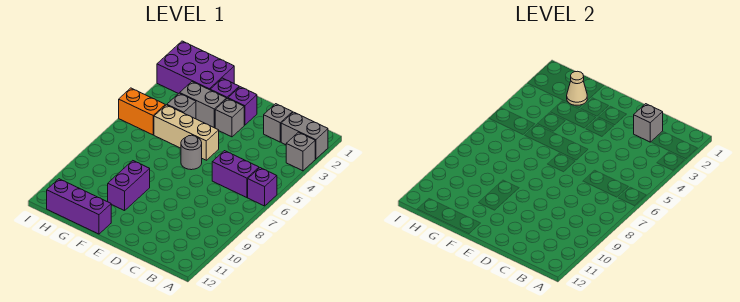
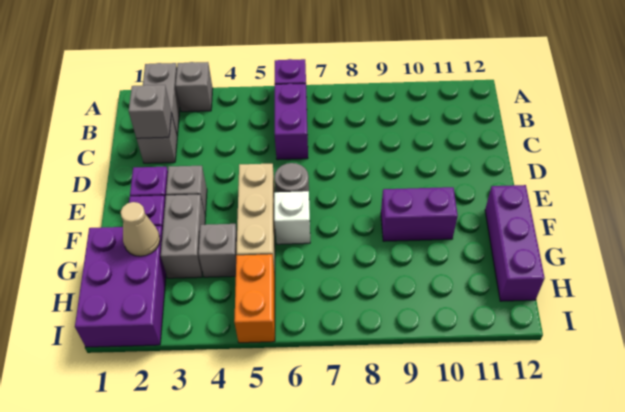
none -> white 1x1 brick [274,191,310,244]

